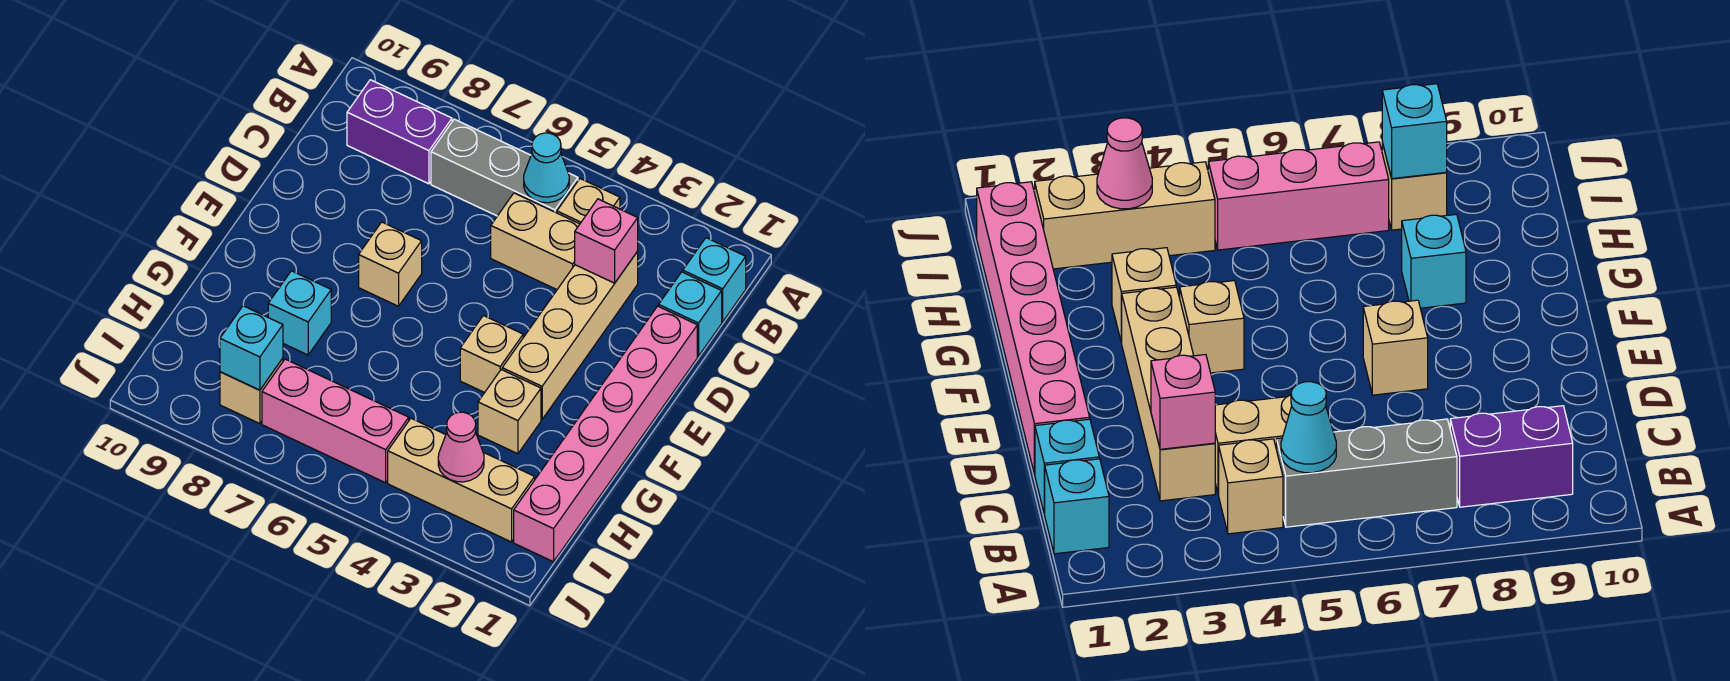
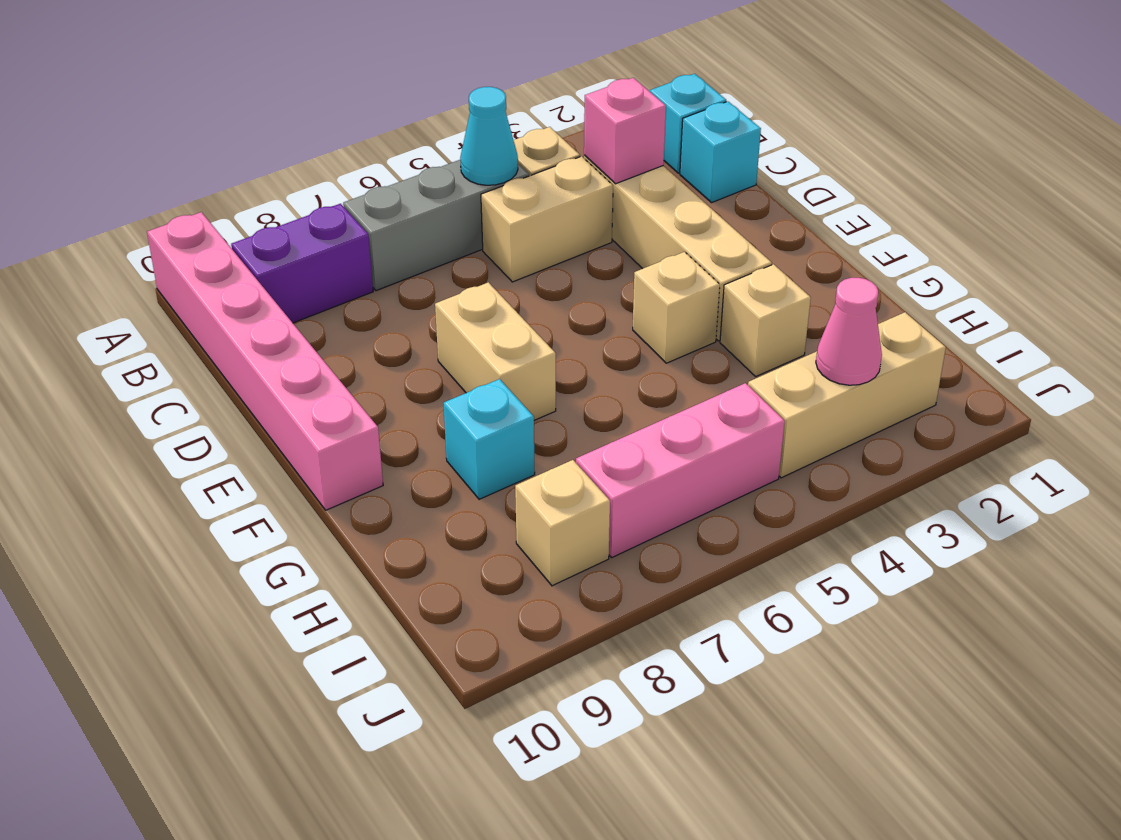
pink 1x6 brick [514,306,697,562] -> pink 1x6 brick moved to [147,212,383,510]
tan 1x1 brick [359,222,422,306] -> tan 1x2 brick [435,282,556,420]
cyan 1x1 brick [220,306,283,390] -> none

